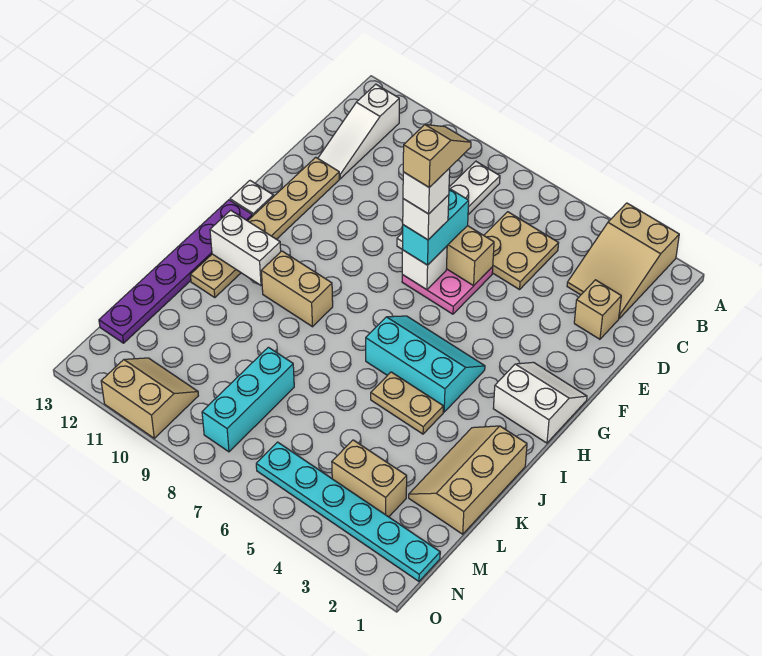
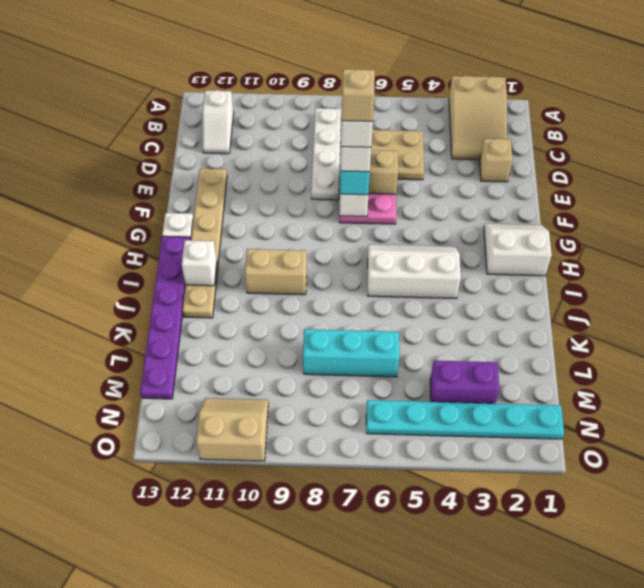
white 1x3 slope [318,84,399,179] -> white 1x2 slope [203,90,234,154]
cyan 2x3 slope [366,316,485,412] -> white 2x3 slope [368,244,461,299]
white 1x2 brick [210,210,281,285] -> white 1x1 brick [182,240,217,286]
tan 2x3 slope [409,426,527,534] -> none
tan 1x2 plate [371,372,443,434] -> none
cyan 1x3 brick [202,347,294,452] -> cyan 1x3 brick turned to [303,329,399,377]
tan 1x2 brick [332,440,407,517] -> purple 1x2 brick [430,361,499,404]

